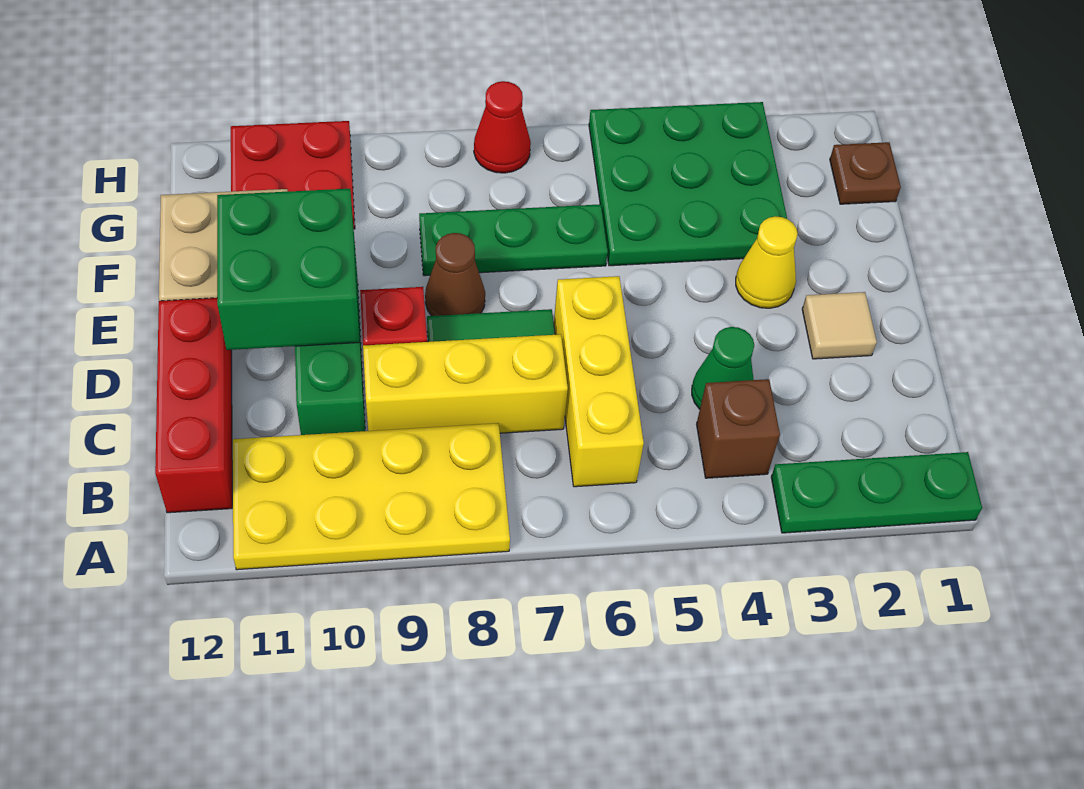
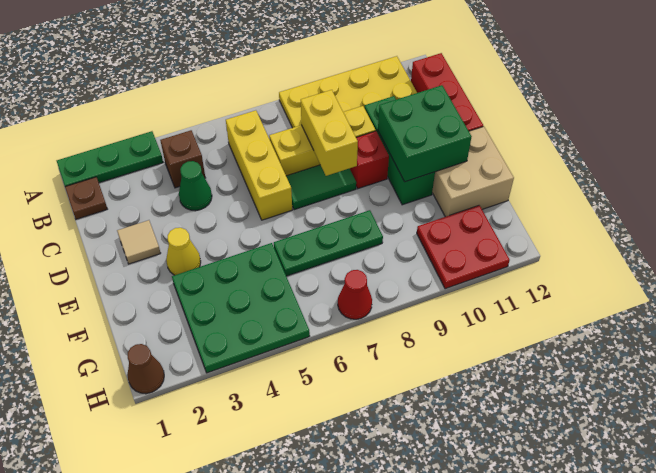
none -> yellow 1x2 brick [301,90,358,176]
brown 1x1 cone [425,233,485,316] -> brown 1x1 cone moved to [128,344,164,394]
brown 1x1 plate [830,142,901,204] -> brown 1x1 plate moved to [65,177,107,219]

